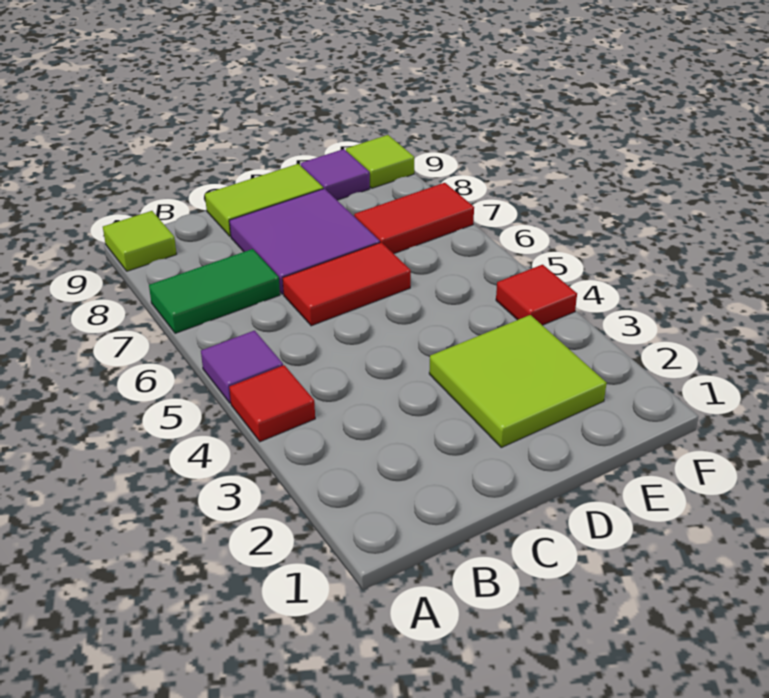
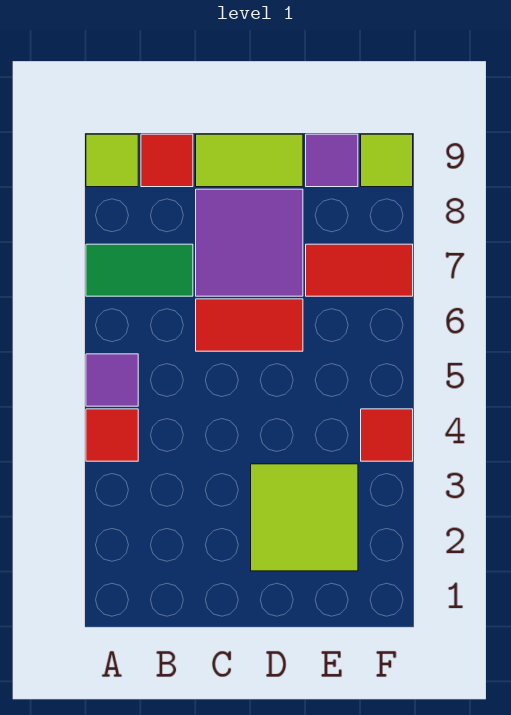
none -> red 1x1 tile [141,134,193,187]

